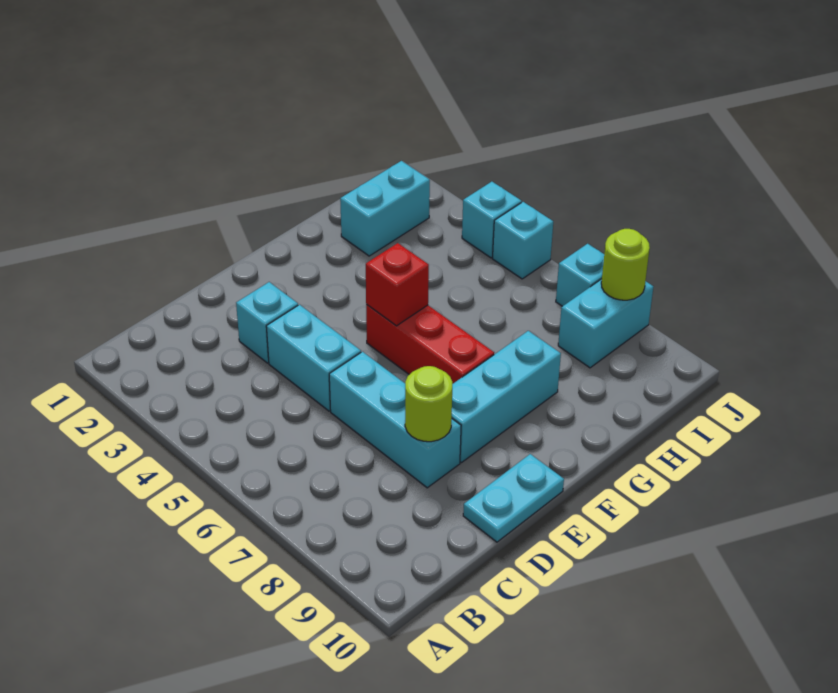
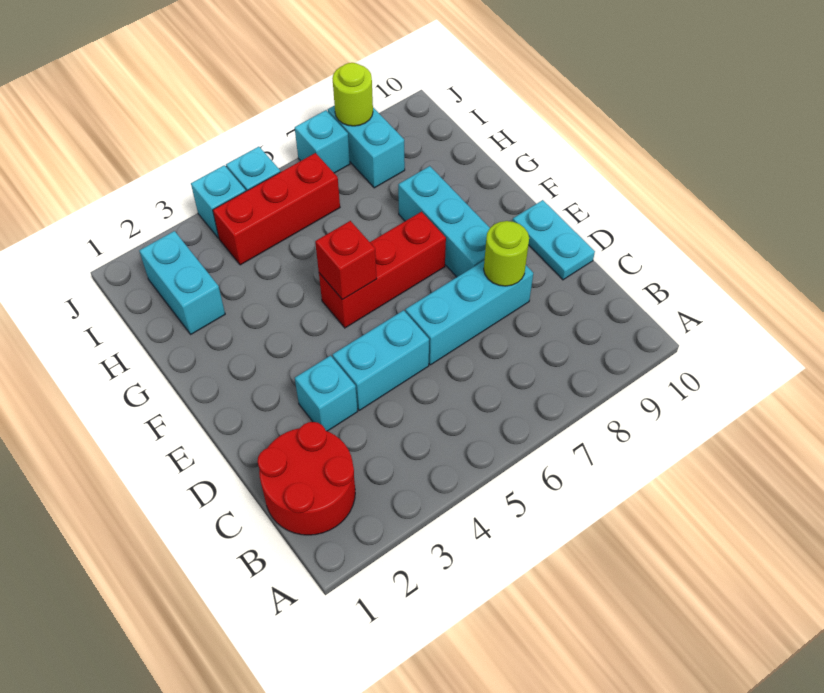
none -> red 2x2 round brick [258,422,355,535]
none -> red 1x3 brick [213,153,340,265]

